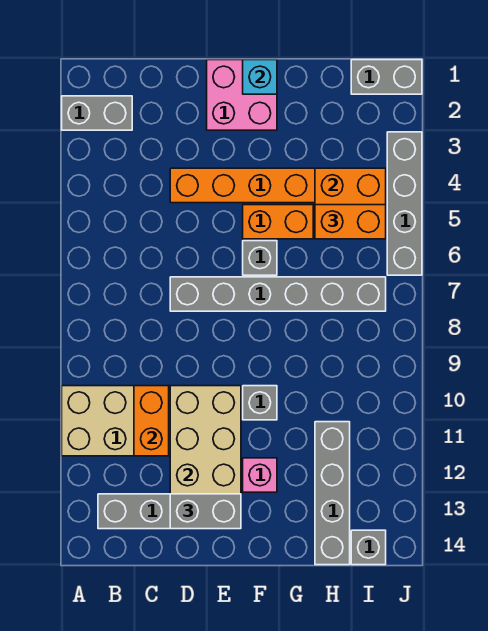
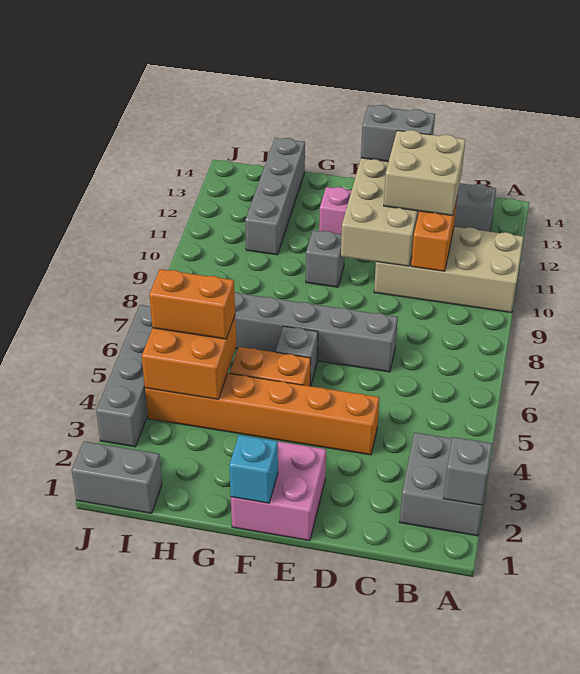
grey 1x2 brick [62,96,132,130] -> grey 2x2 brick [400,432,483,536]
none -> tan 2x2 brick [384,130,465,216]
grey 1x1 brick [351,530,386,565] -> grey 1x1 brick moved to [443,437,492,505]

